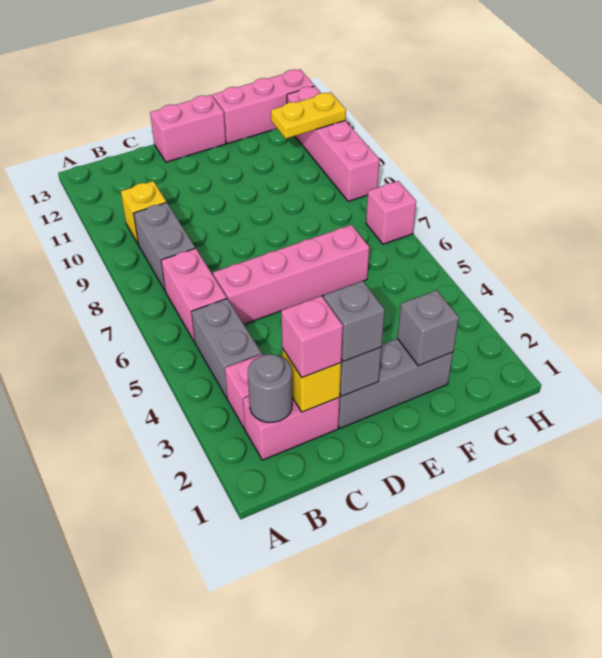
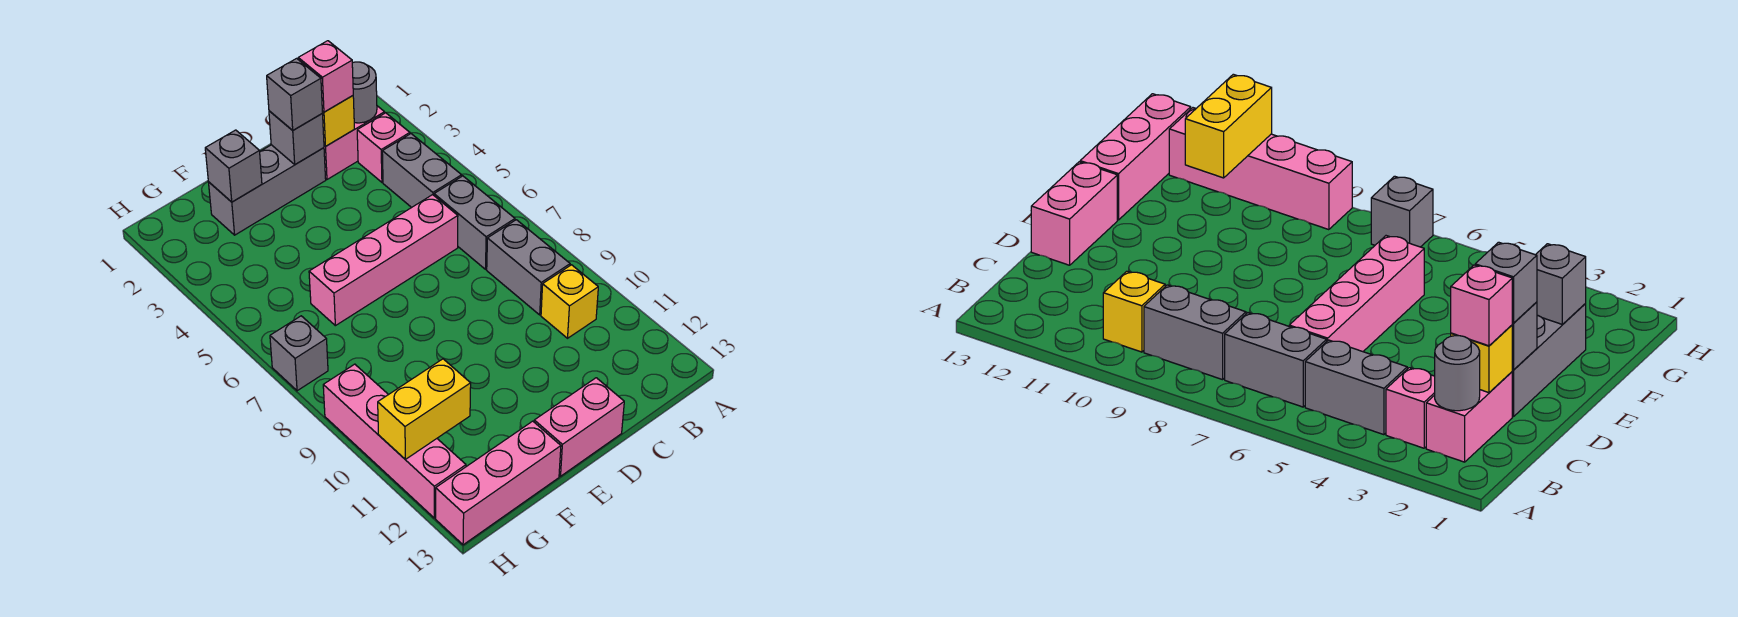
pink 1x2 brick [161,248,227,342] -> grey 1x2 brick [434,176,515,269]
yellow 1x2 plate [271,92,346,139] -> yellow 1x2 brick [378,359,471,459]
pink 1x1 brick [366,181,416,244] -> grey 1x1 brick [270,316,328,391]

